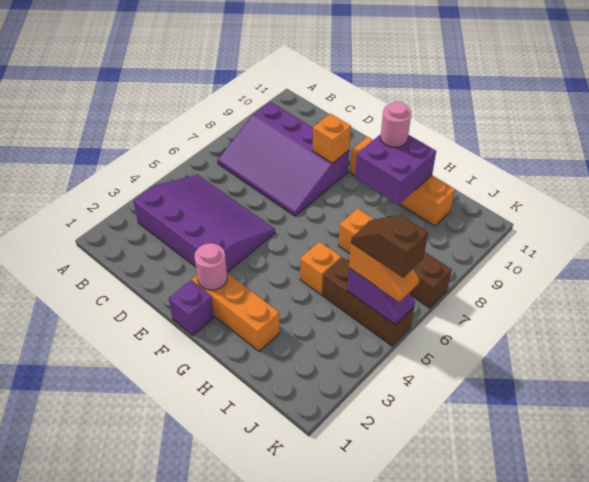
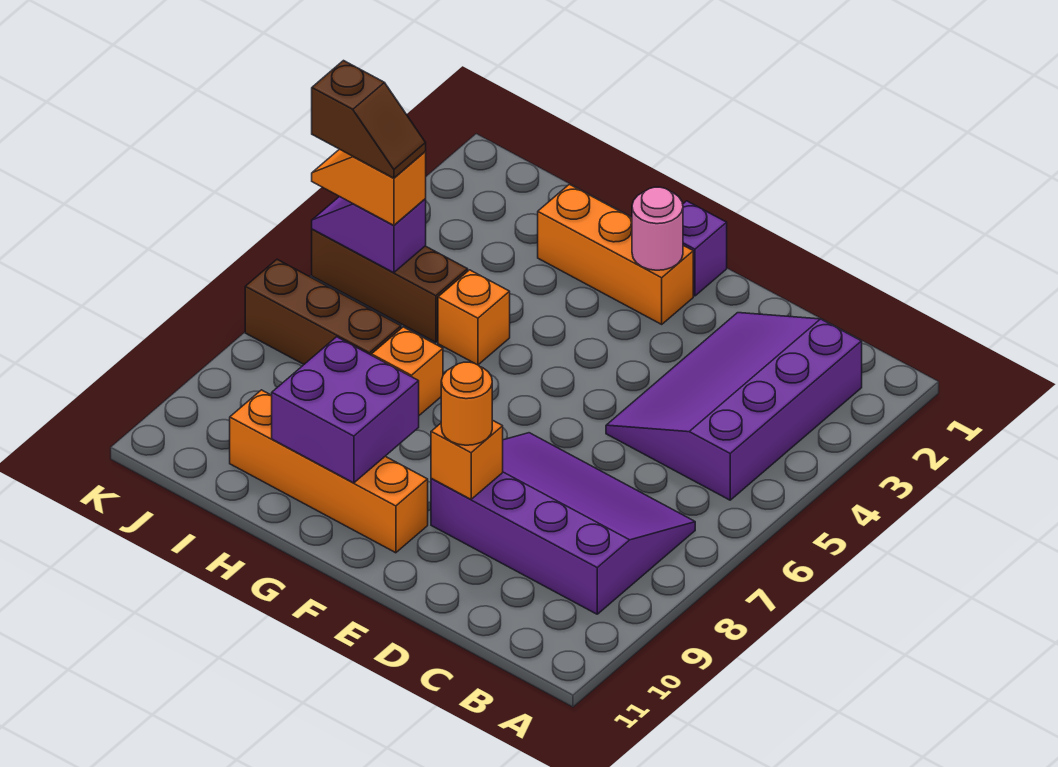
purple 3x4 slope [133,175,275,272] -> purple 3x4 slope turned to [606,313,862,500]
none -> orange 1x1 round brick [441,362,492,445]
pink 1x1 round brick [381,102,411,147] -> none

